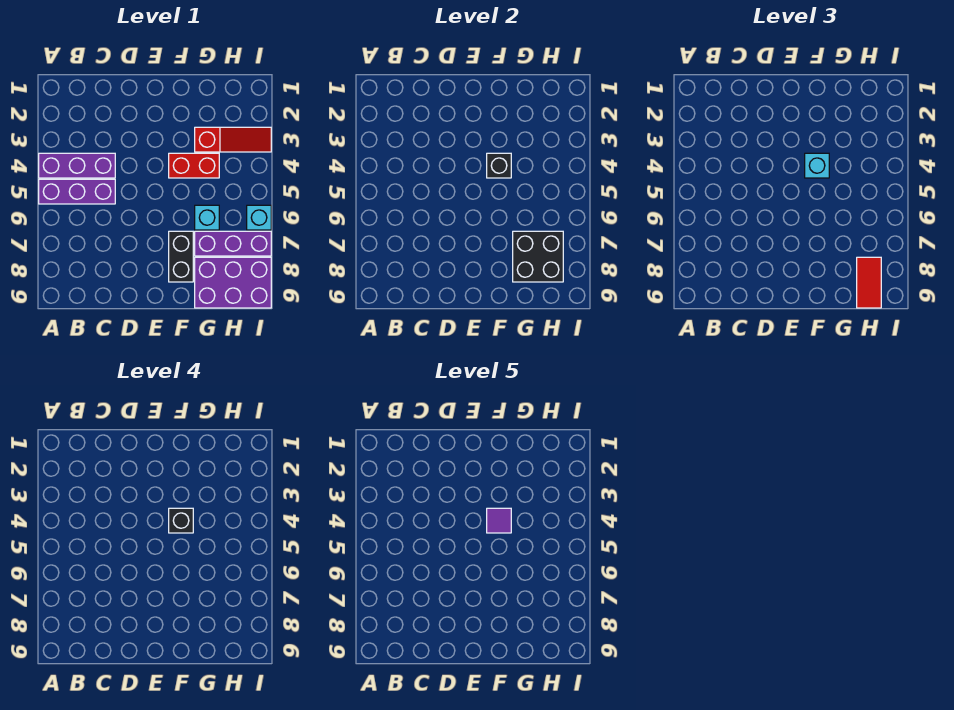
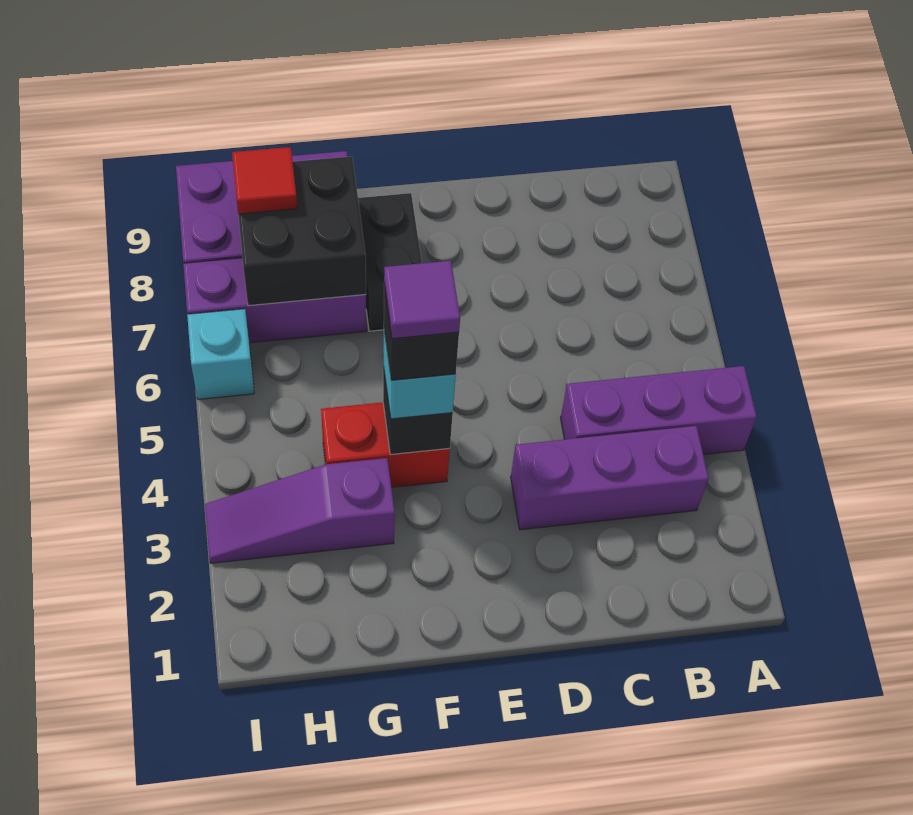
purple 1x3 brick [39,179,115,204] -> purple 1x3 brick moved to [511,426,709,530]
red 1x3 slope [195,127,271,152] -> purple 1x3 slope [205,458,395,563]
cyan 1x1 brick [195,205,219,230] -> none
red 1x2 tile [857,257,881,308] -> red 1x1 tile [232,147,297,214]

